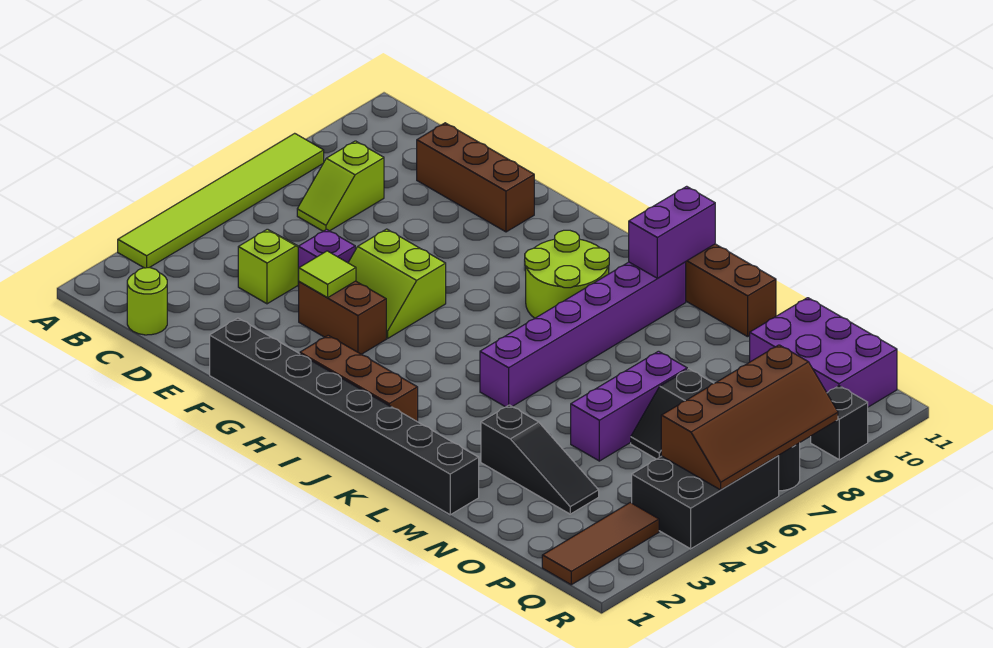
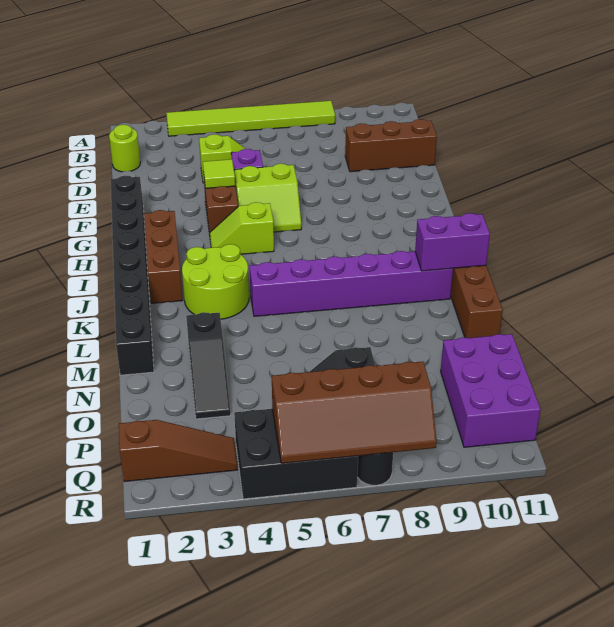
lime 1x2 slope [297,141,384,231] -> lime 1x2 slope moved to [210,202,274,254]
brown 1x3 brick [417,123,534,232] -> brown 1x3 brick turned to [345,119,437,172]
lime 2x2 slope [348,229,446,338] -> lime 2x2 slope turned to [234,164,301,232]
lime 2x2 round brick [525,230,609,318] -> lime 2x2 round brick moved to [182,244,249,319]
purple 1x3 brick [571,351,687,461] -> none
brown 1x3 tile [542,503,659,585] -> brown 1x3 slope [119,420,237,482]
black 1x1 brick [811,386,868,460] -> none

